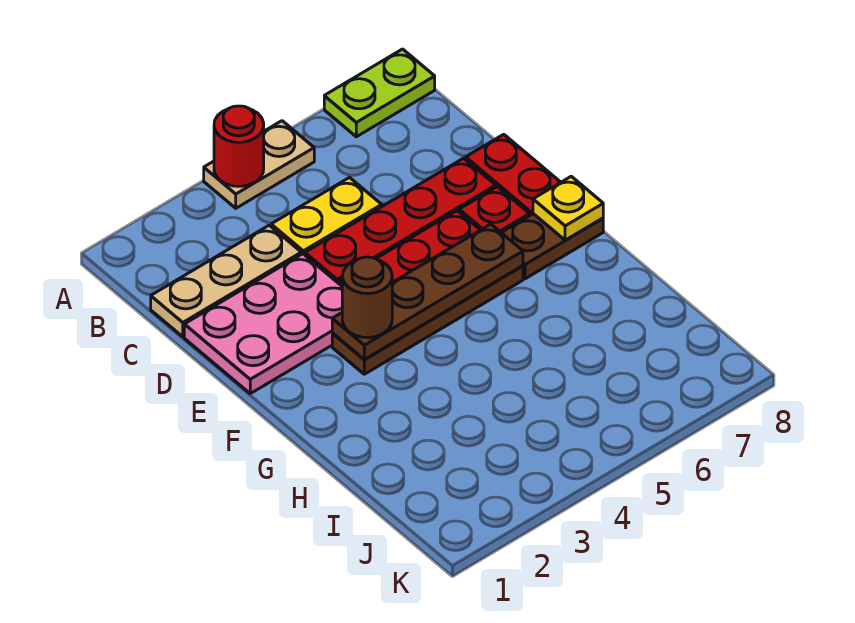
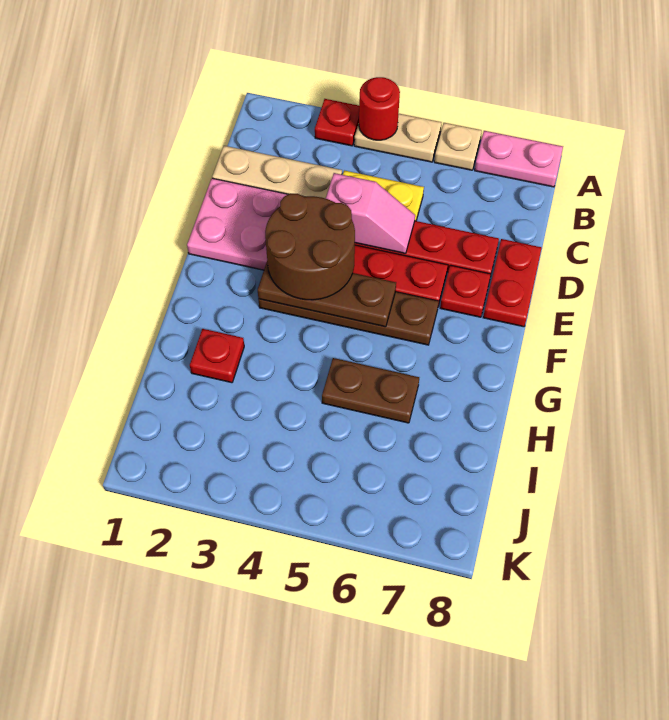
none -> red 1x1 plate [315,99,359,146]
none -> tan 1x1 plate [434,123,482,170]
lime 1x2 plate [324,49,435,137] -> pink 1x2 plate [475,131,563,187]
none -> pink 1x2 slope [326,173,415,254]
brown 1x4 plate [332,224,523,359] -> brown 1x3 plate [258,262,396,327]
brown 1x1 round brick [342,257,392,338] -> brown 2x2 round brick [265,194,355,300]
brown 1x2 plate [502,214,603,279] -> brown 1x2 plate moved to [322,358,419,423]
yellow 1x1 plate [533,176,603,240] -> none
none -> red 1x1 plate [190,329,244,383]

